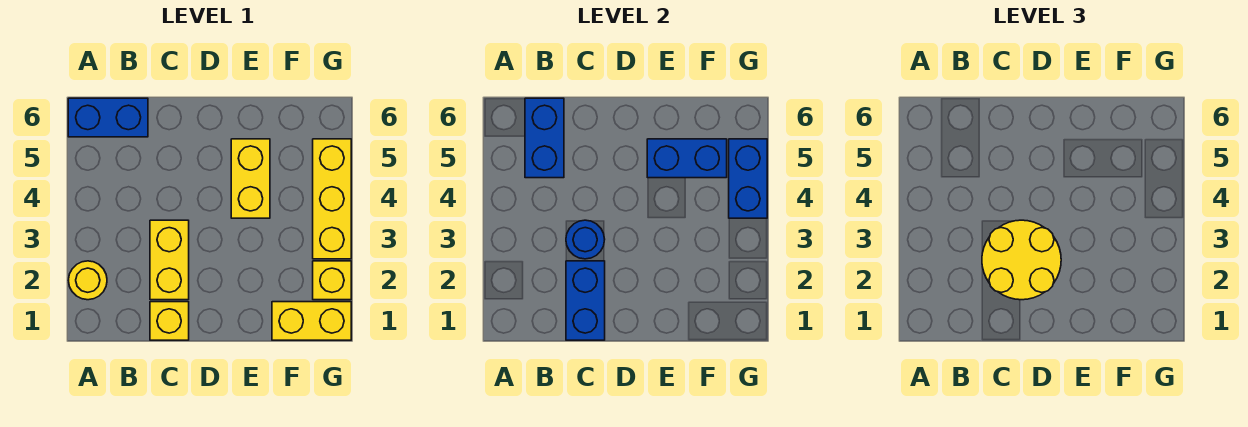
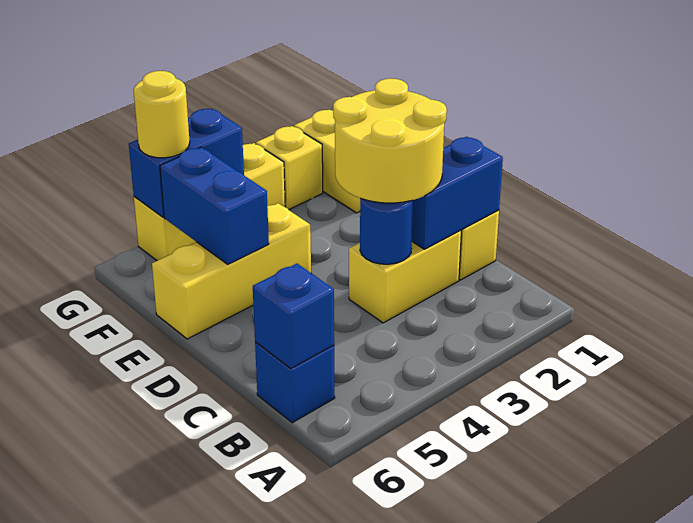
yellow 1x1 round brick [68,261,107,300] -> yellow 1x1 round brick moved to [134,71,190,158]
blue 1x2 brick [68,98,148,137] -> blue 1x1 brick [255,342,335,423]
blue 1x2 brick [525,98,564,178] -> blue 1x1 brick [253,264,334,369]
yellow 1x2 brick [231,139,270,218] -> yellow 1x3 brick [152,203,311,339]

